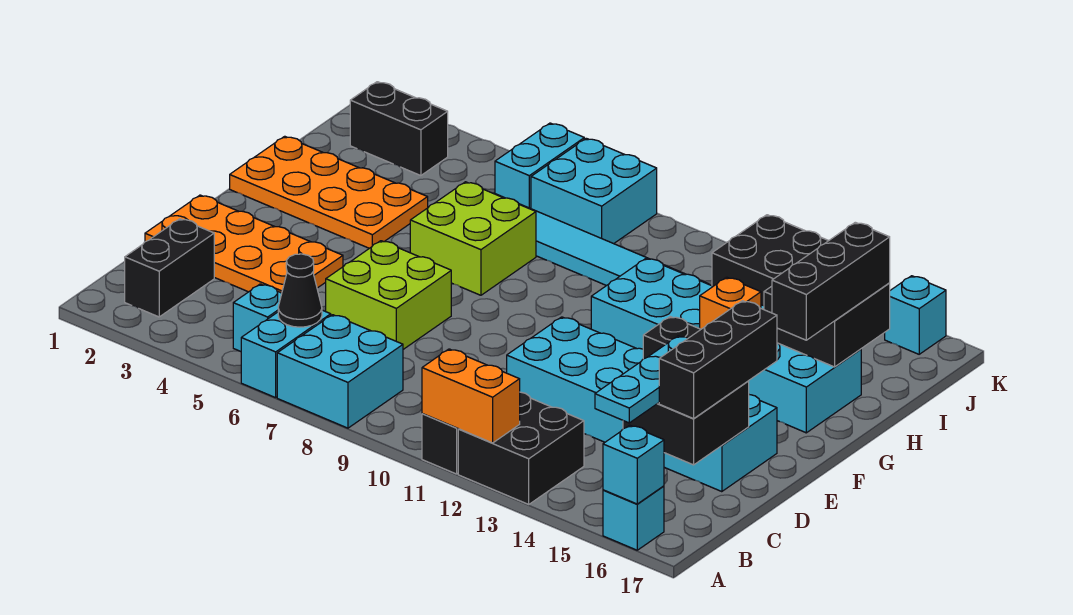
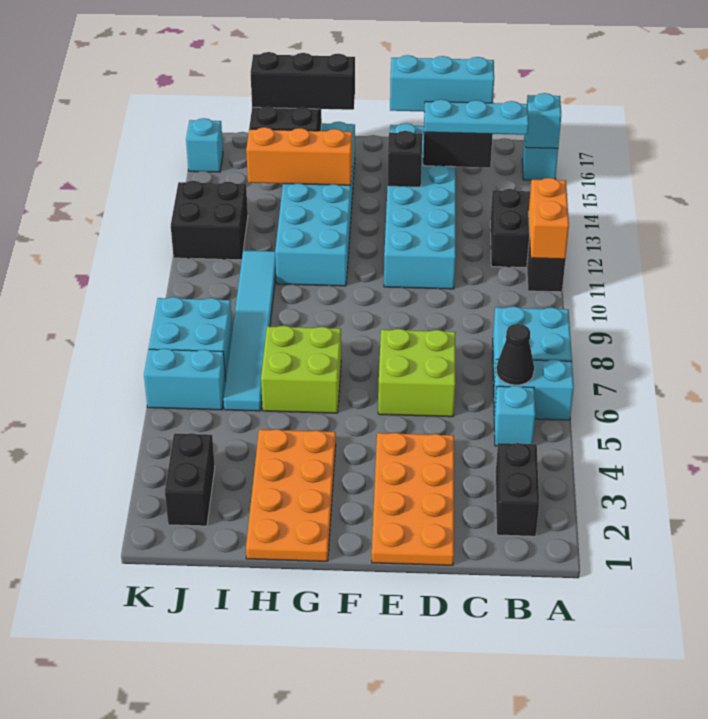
black 1x2 brick [125,219,214,317] -> black 1x2 brick turned to [495,443,539,536]
black 1x3 brick [659,301,777,419] -> cyan 1x3 brick [390,55,494,112]
orange 1x1 brick [700,277,761,329] -> orange 1x3 brick [246,127,352,185]

